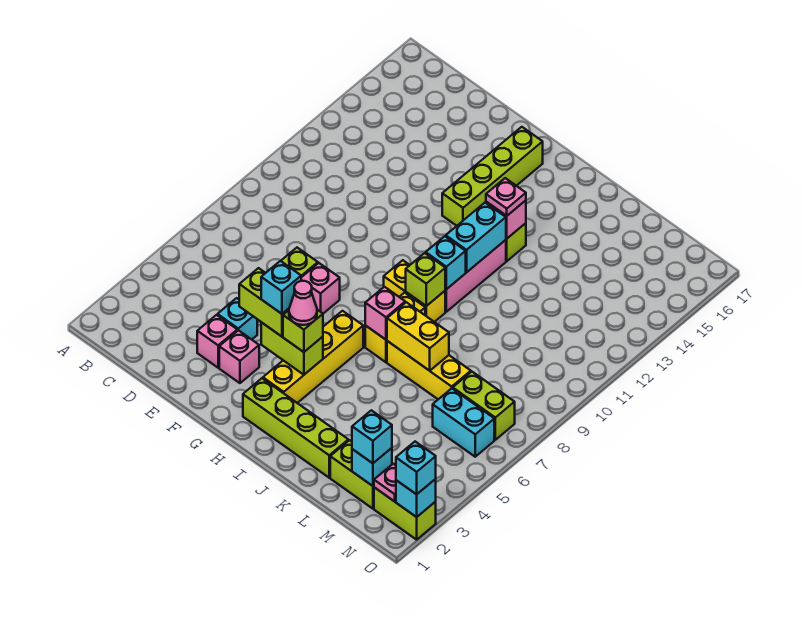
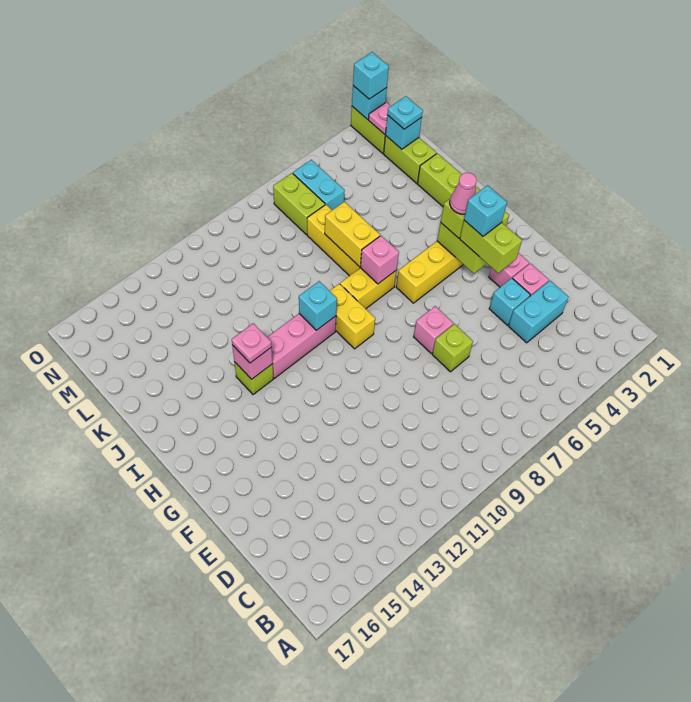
lime 1x4 brick [442,127,543,226] -> none
lime 1x1 brick [406,253,445,306] -> none
cyan 1x2 brick [446,203,506,272] -> cyan 1x2 brick moved to [508,281,569,343]
cyan 1x1 brick [352,410,392,463] -> cyan 1x1 plate [387,96,423,129]

